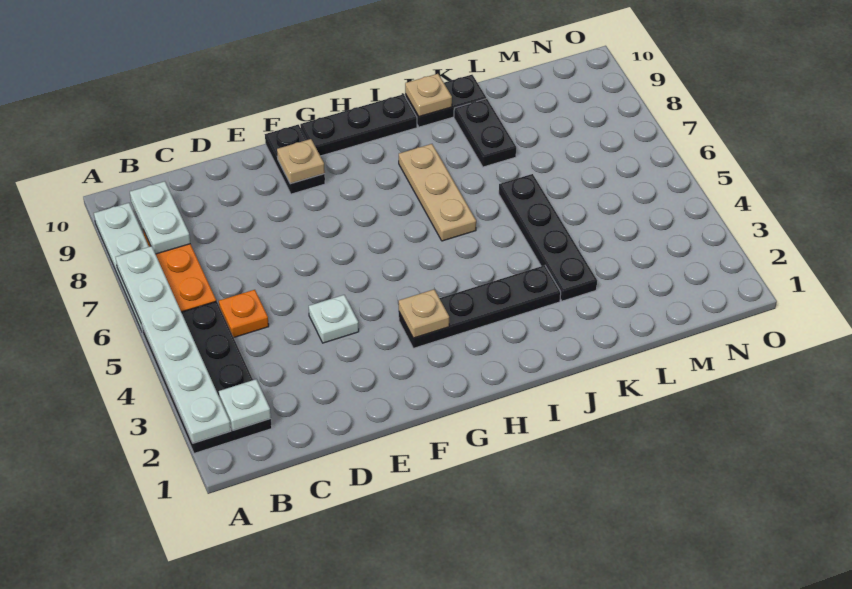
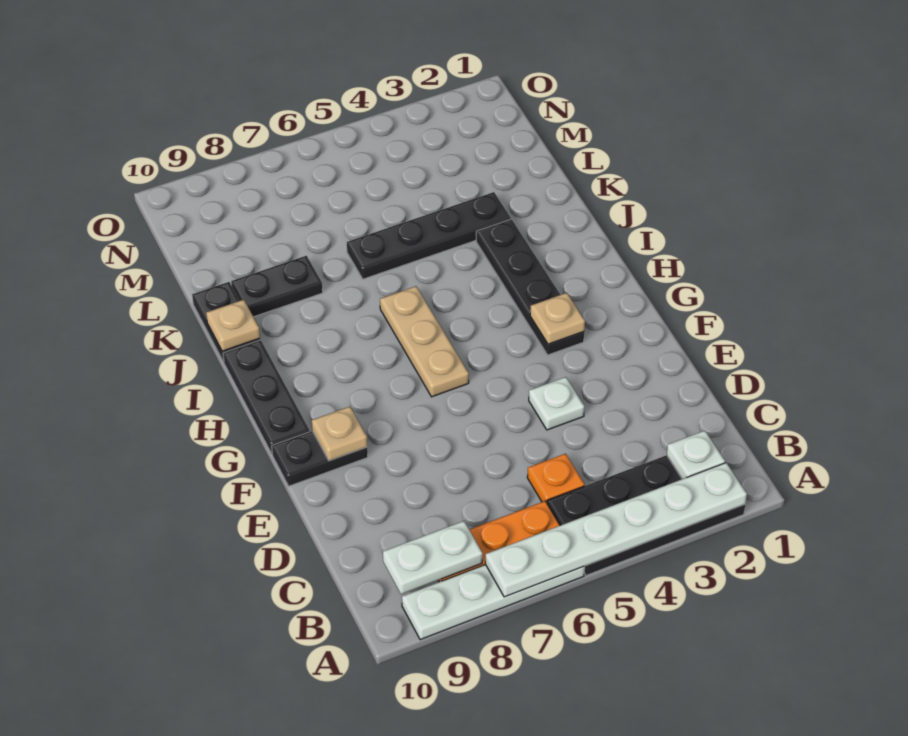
tan 1x3 plate [399,144,476,241] -> tan 1x3 plate turned to [380,286,469,397]

